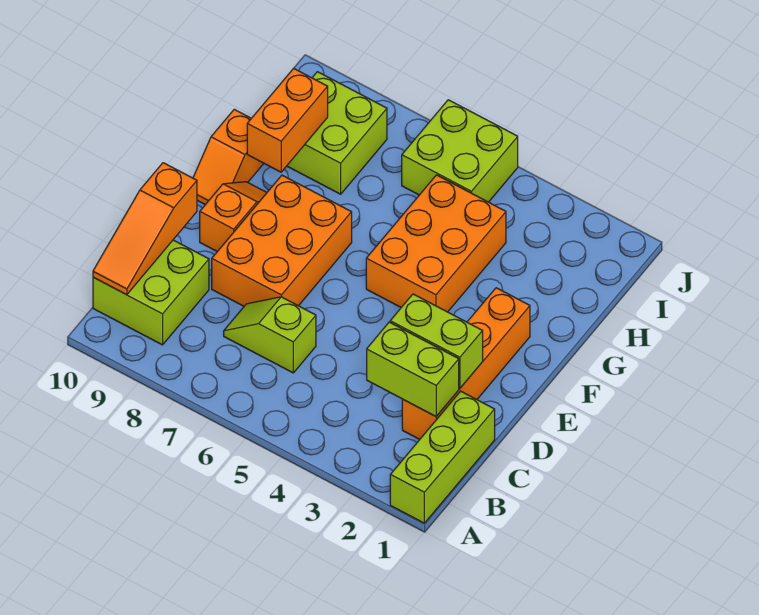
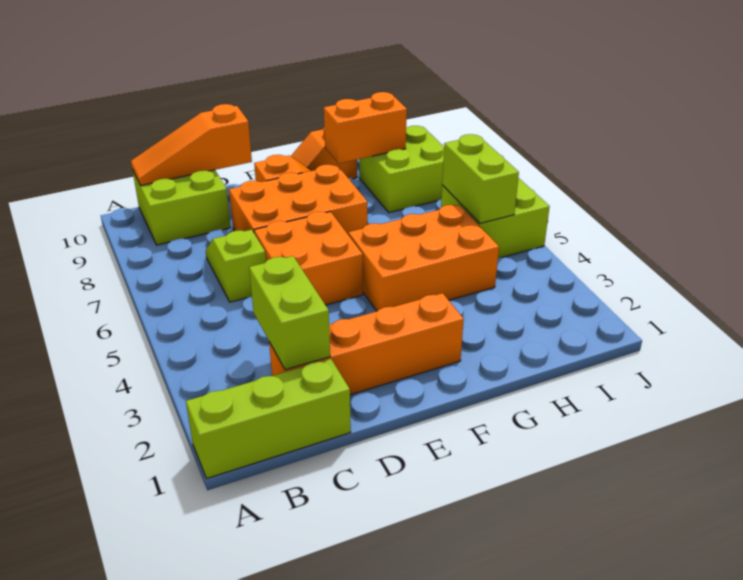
lime 1x2 brick [390,294,483,388] -> lime 1x2 brick moved to [442,134,519,223]
none -> orange 2x2 brick [254,212,363,305]

